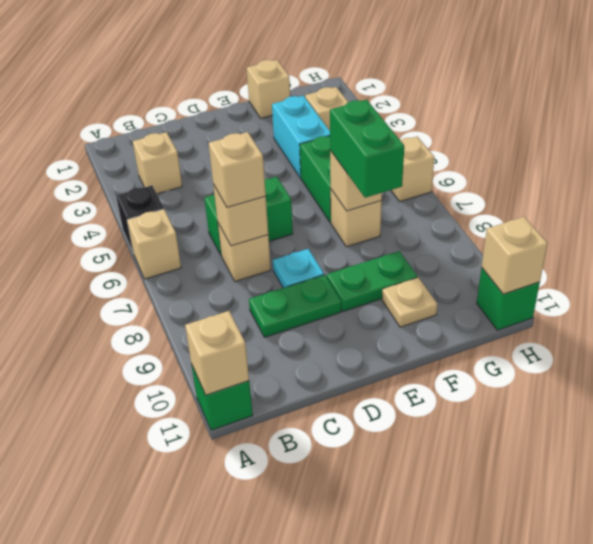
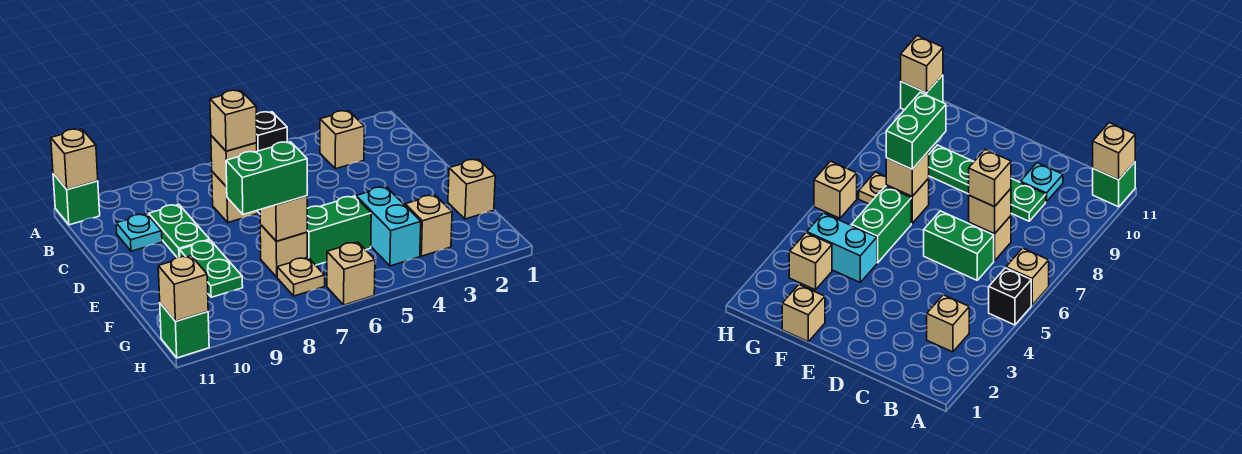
cyan 1x1 plate [273,249,324,288] -> cyan 1x1 plate moved to [116,214,162,251]
cyan 1x2 brick [272,96,330,178] -> cyan 1x2 brick turned to [356,187,421,266]
tan 1x1 plate [382,277,437,327] -> tan 1x1 plate moved to [277,257,325,296]

